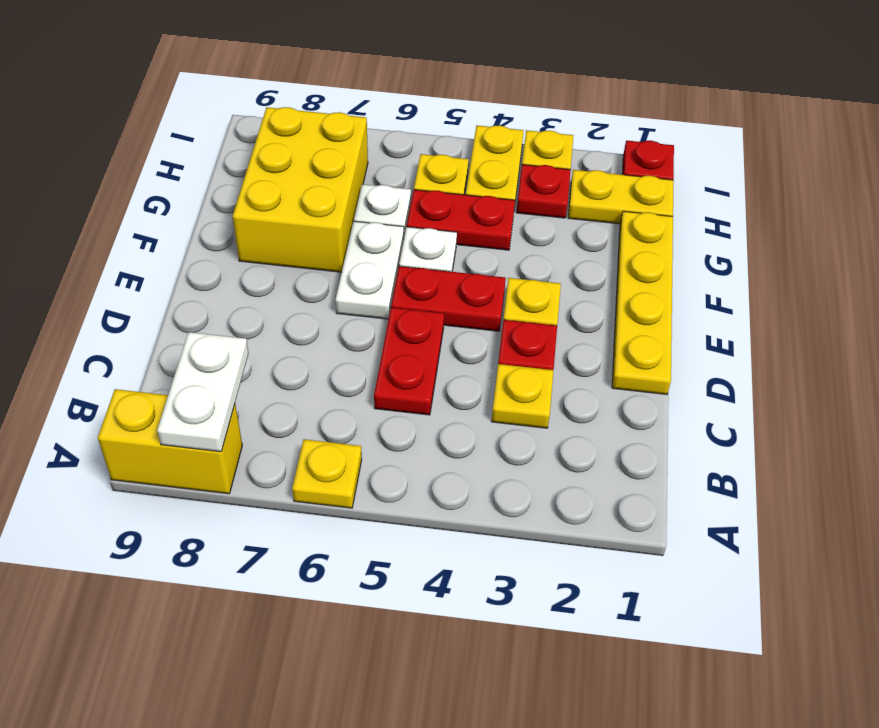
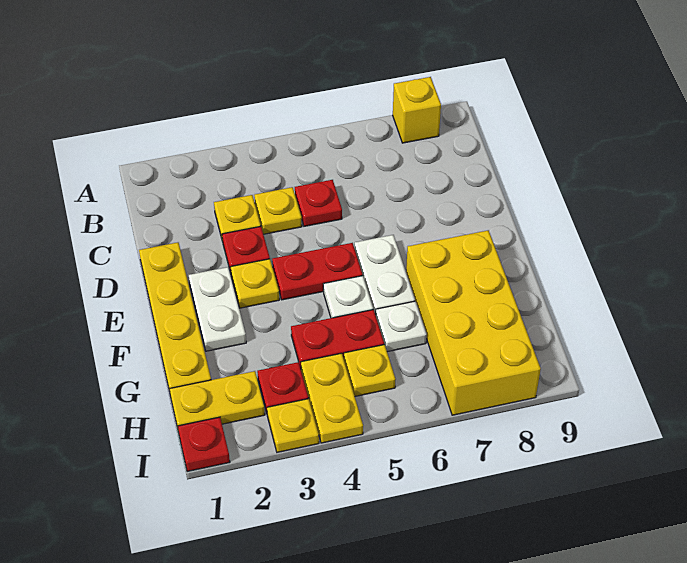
yellow 1x1 plate [292,439,362,508] -> yellow 1x1 plate moved to [254,187,302,234]
yellow 1x2 brick [98,389,242,494] -> yellow 1x1 brick [393,77,441,143]
white 1x2 plate [157,332,249,452] -> white 1x2 plate moved to [189,267,246,351]
red 1x2 plate [374,307,444,415] -> red 1x1 plate [295,180,342,226]
yellow 2x3 brick [233,107,368,272] -> yellow 2x4 brick [406,230,541,415]

